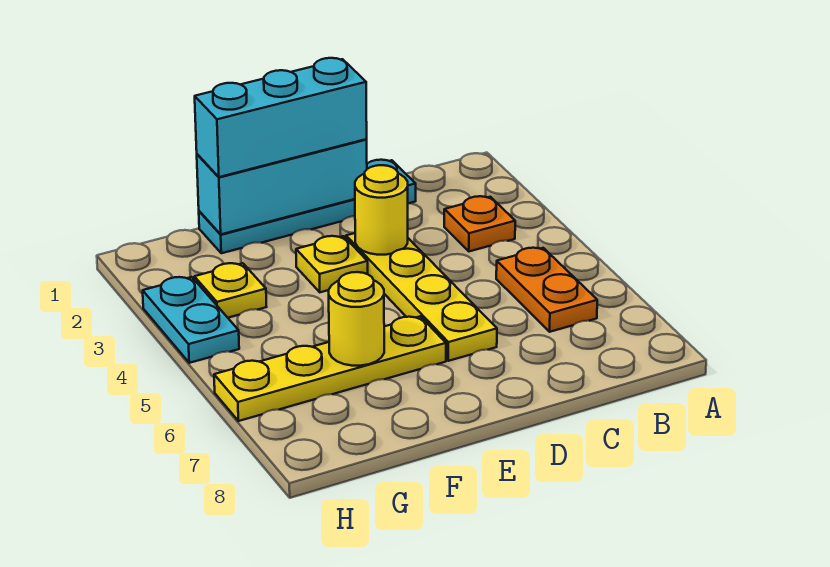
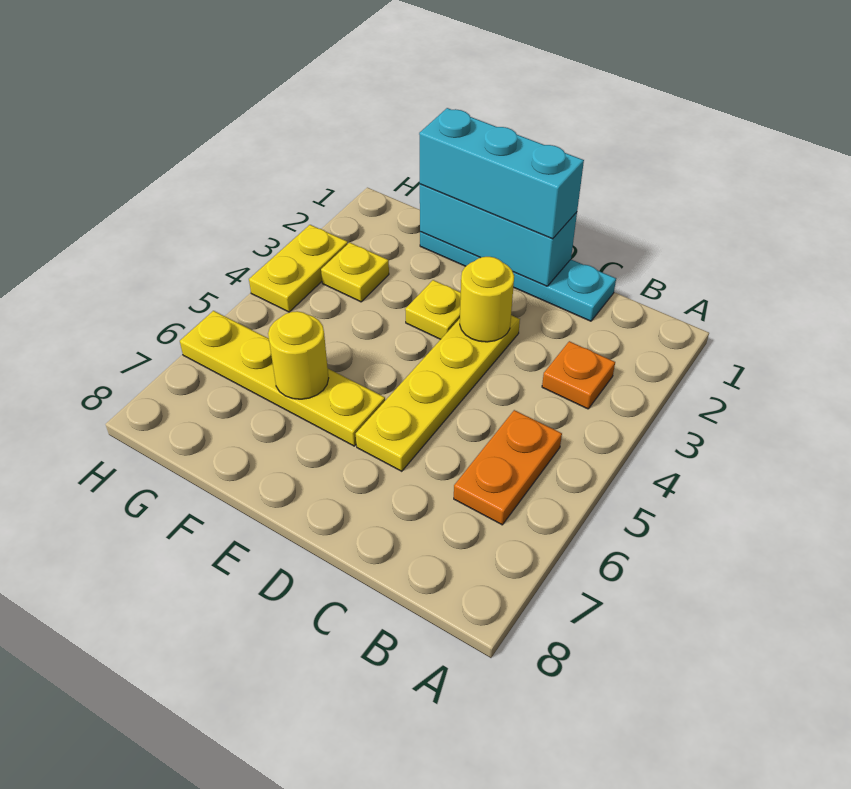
cyan 1x2 plate [143,277,239,363] -> yellow 1x2 plate [249,225,348,312]

